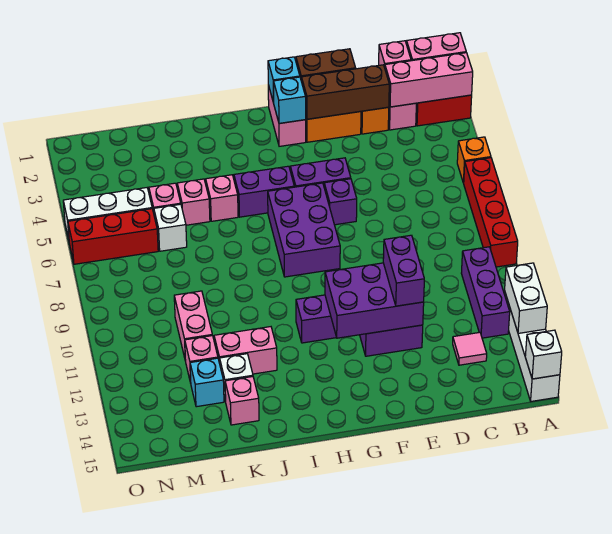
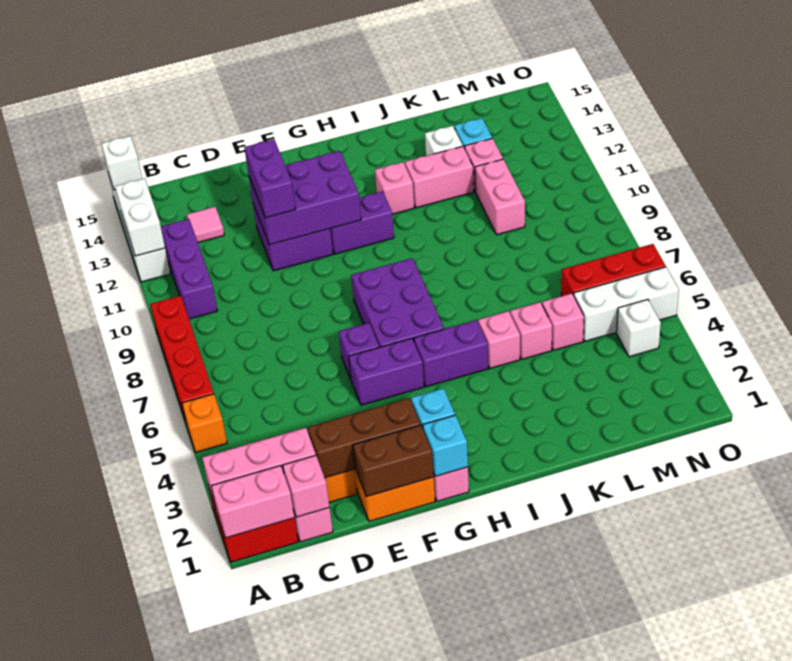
pink 1x1 brick [225,377,259,425] -> pink 1x1 brick moved to [375,162,414,214]
white 1x1 brick [154,204,187,251] -> white 1x1 brick moved to [617,299,661,357]

